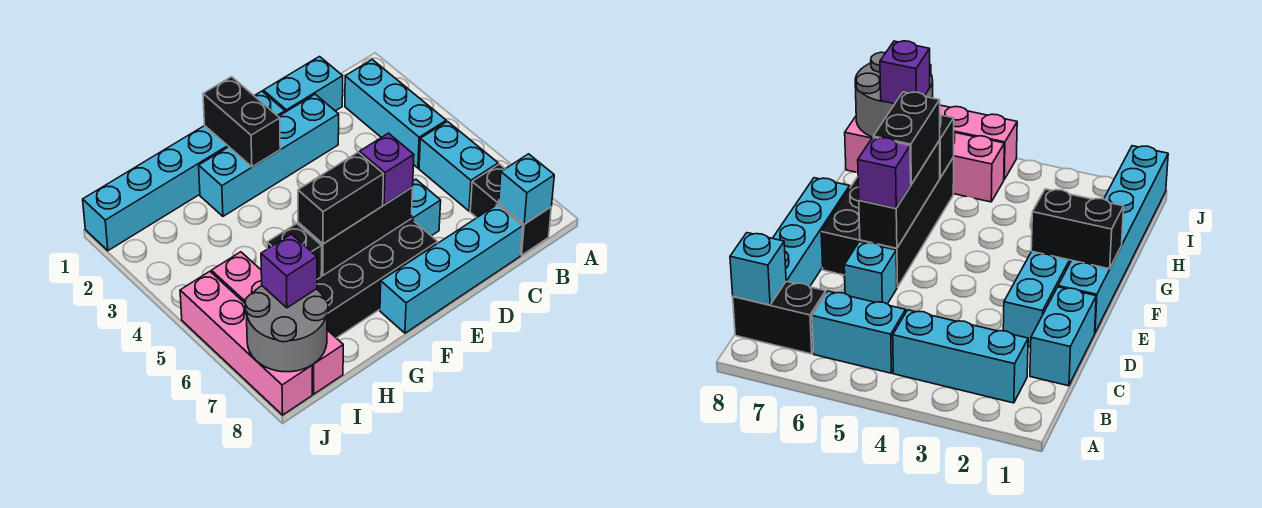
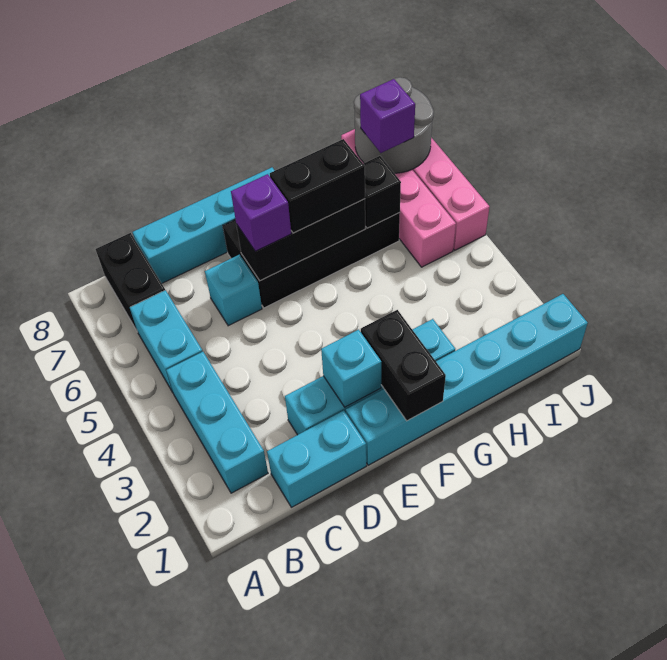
cyan 1x1 brick [499,154,554,224] -> cyan 1x1 brick moved to [321,330,381,407]

